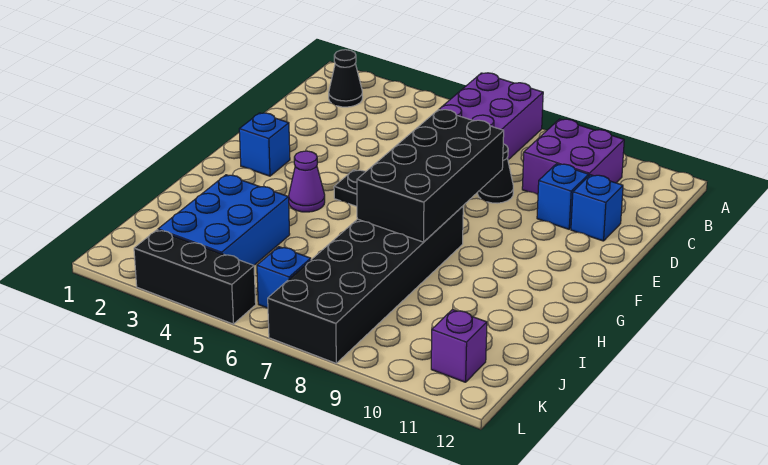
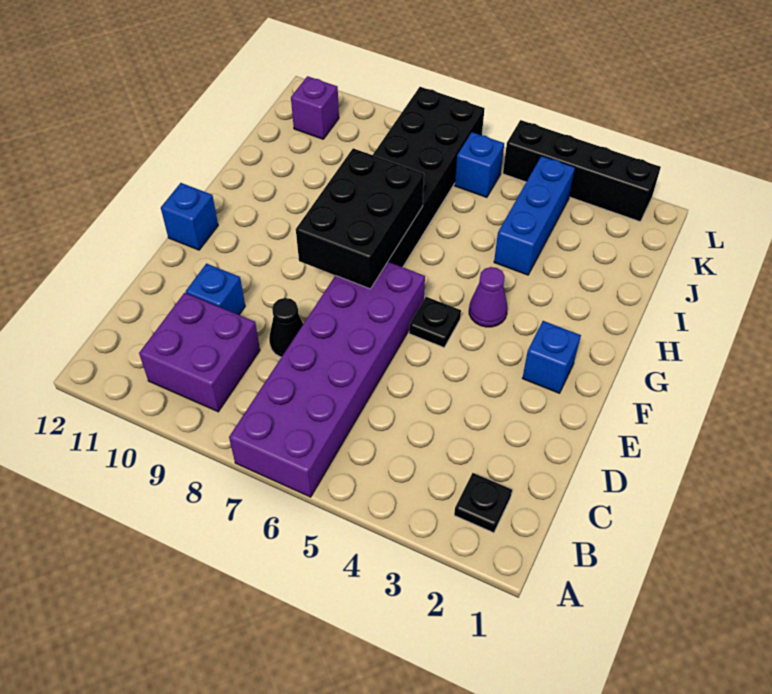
black 1x1 cone [329,50,363,107] -> black 1x1 plate [454,473,512,533]
blue 1x1 brick [571,175,623,241] -> blue 1x1 brick moved to [161,183,218,250]
black 2x4 brick [357,109,504,242] -> black 2x3 brick [296,148,424,289]
blue 2x3 brick [158,175,290,265] -> blue 1x3 brick [494,156,575,275]
black 1x3 brick [134,230,256,324] -> black 1x4 brick [503,120,661,221]

